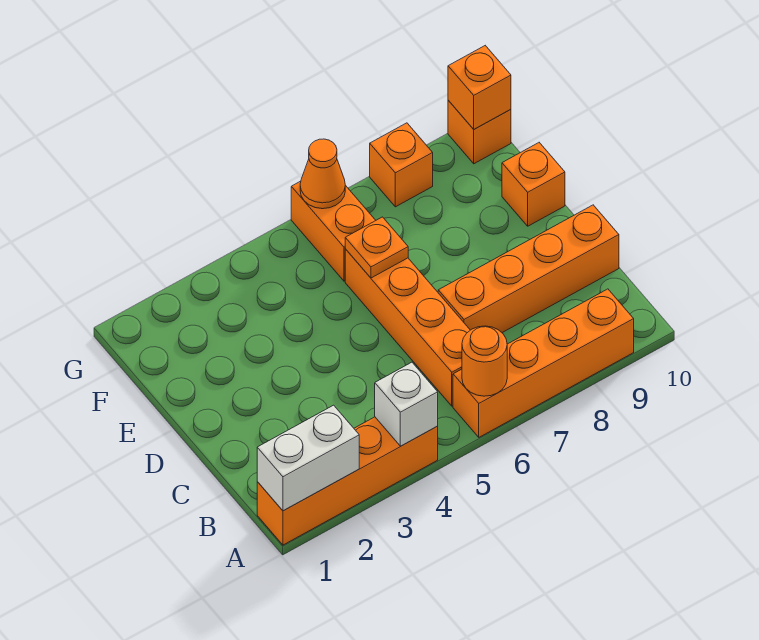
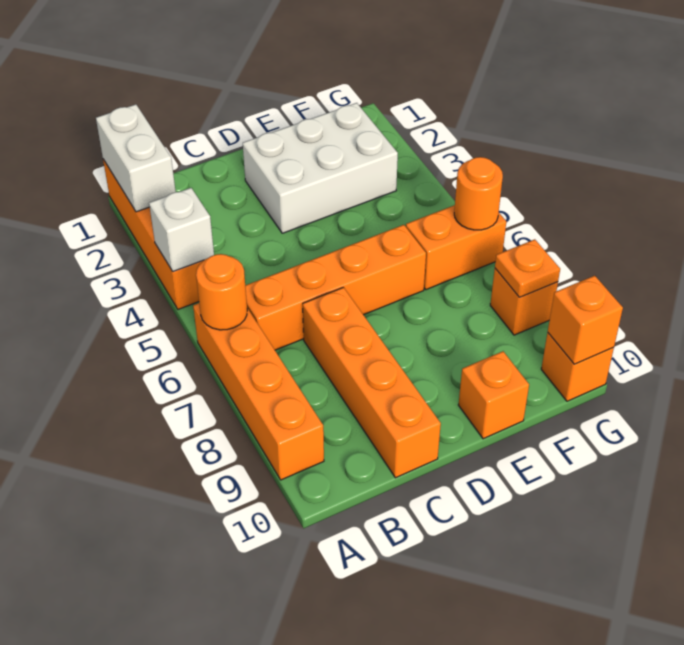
none -> white 2x3 brick [243,103,398,233]
orange 1x1 plate [345,217,408,278] -> orange 1x1 plate moved to [495,239,560,297]
orange 1x1 cone [300,139,345,209] -> orange 1x1 round brick [454,157,503,230]

